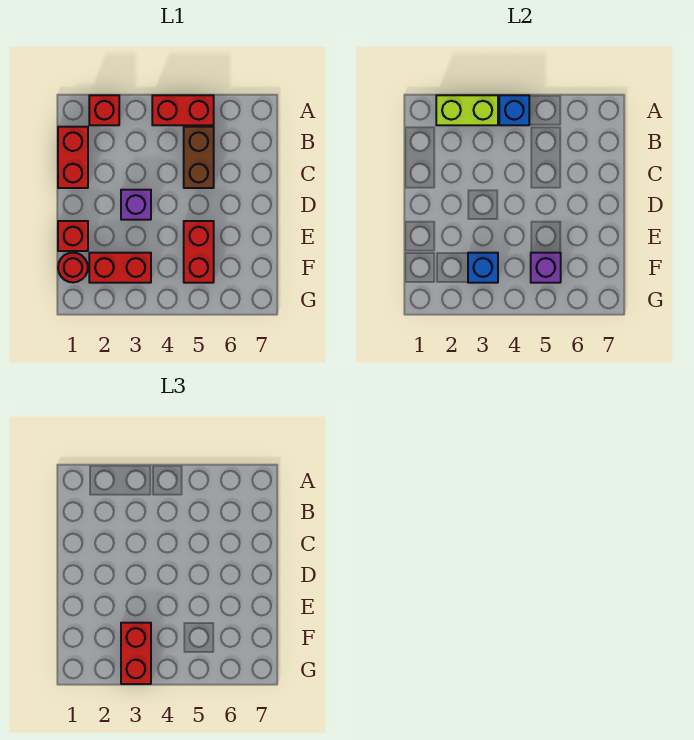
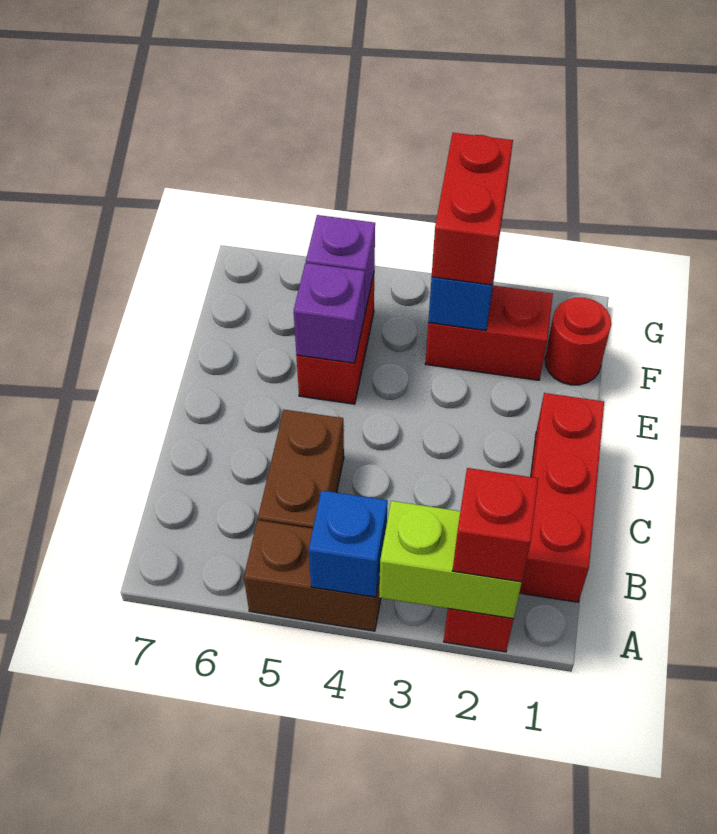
red 1x2 brick [152,95,214,125] -> brown 1x2 brick [244,520,381,631]
red 1x2 brick [58,127,88,188] -> red 1x3 brick [519,393,604,602]
purple 1x1 brick [121,190,151,220] -> purple 1x1 brick moved to [294,263,365,363]
red 1x1 brick [58,221,88,251] -> red 1x1 brick moved to [453,468,538,582]

